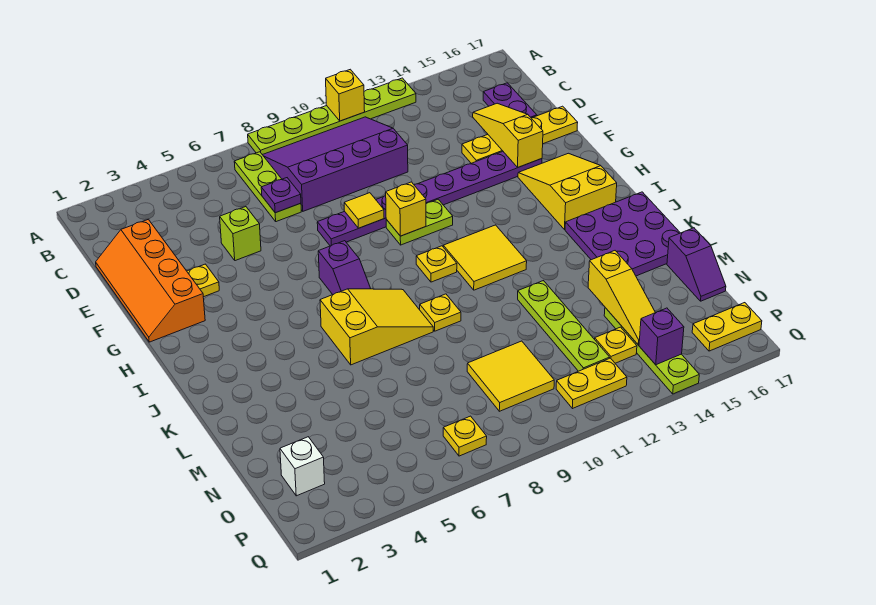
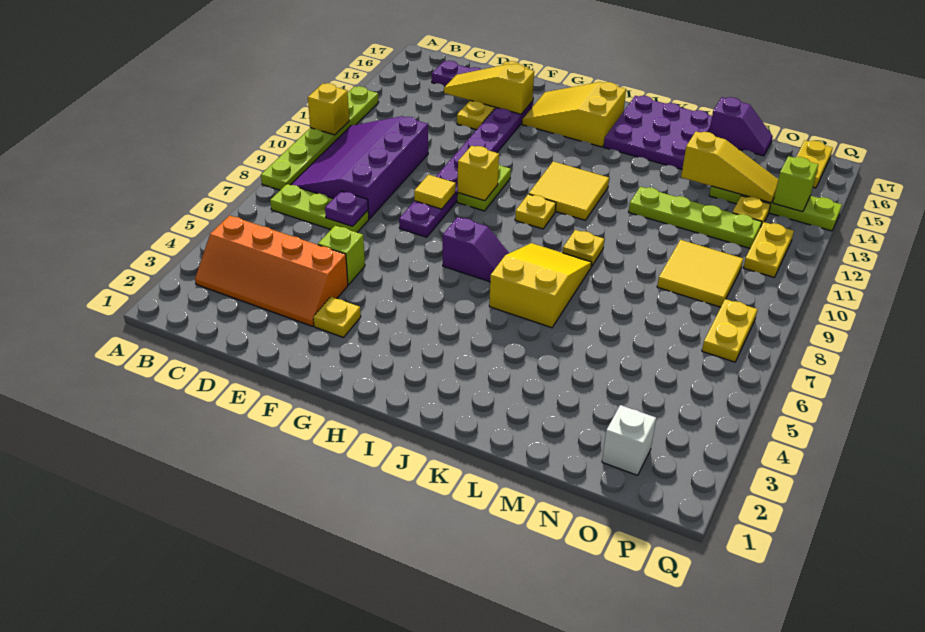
orange 2x4 slope [96,219,205,342] -> orange 2x4 slope moved to [195,215,348,326]
yellow 1x1 plate [443,416,487,456] -> yellow 1x2 plate [702,299,758,362]
purple 1x1 brick [639,308,684,365] -> lime 1x1 brick [773,156,818,212]

